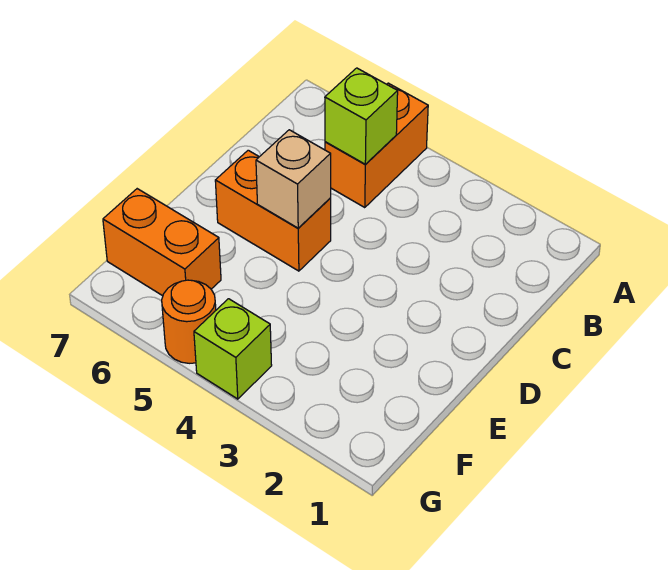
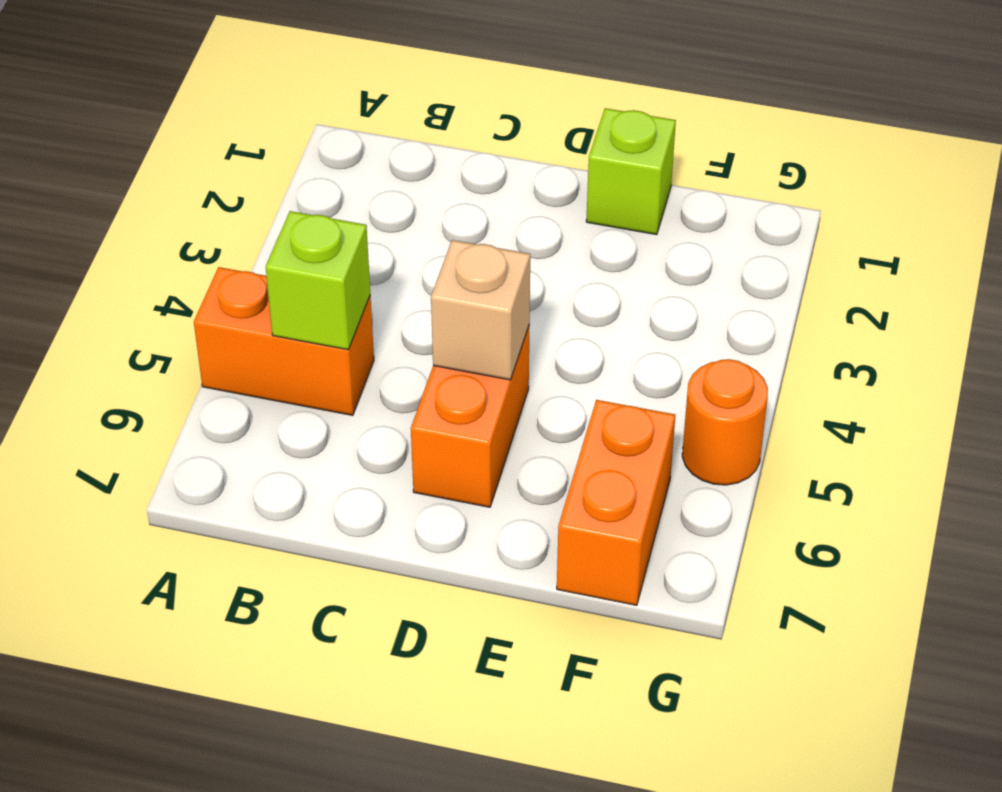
lime 1x1 brick [194,299,272,399] -> lime 1x1 brick moved to [586,108,676,235]

